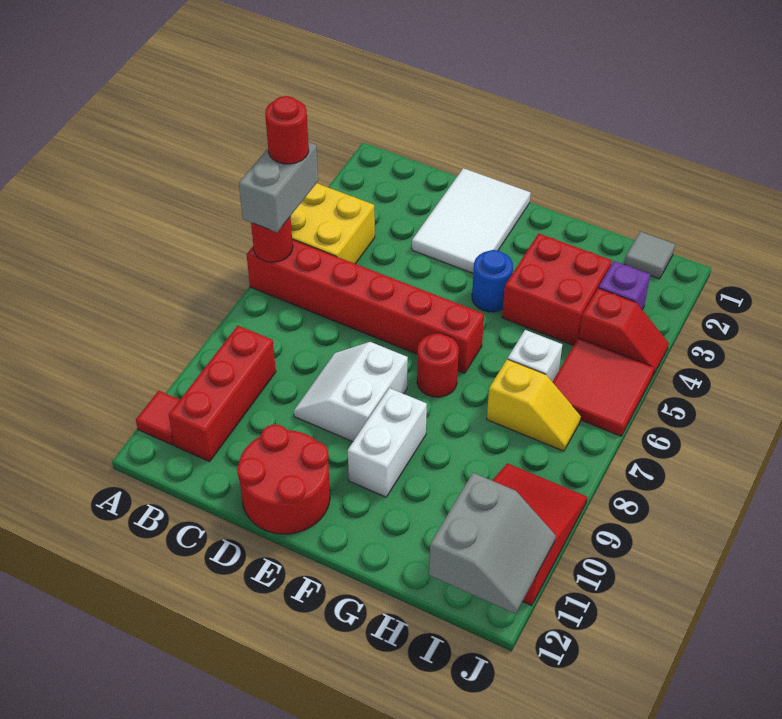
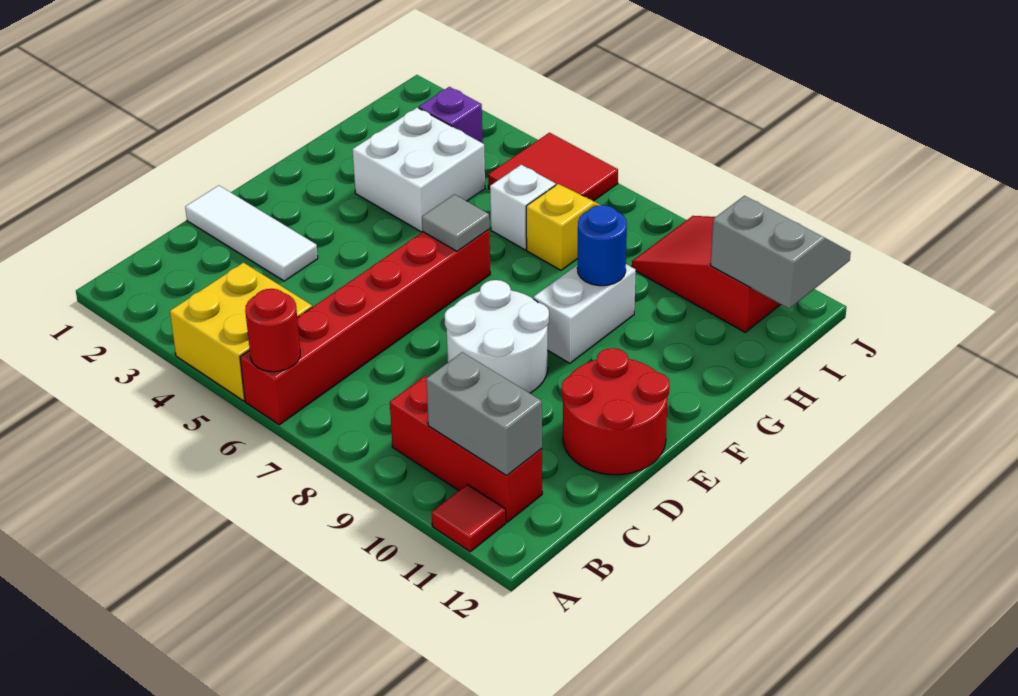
grey 1x2 brick [239,142,318,232] -> grey 1x2 brick moved to [426,352,542,475]
red 1x1 round brick [265,96,309,164] -> none
white 2x3 tile [412,168,531,273] -> white 1x3 tile [185,185,318,281]
white 2x2 slope [294,342,408,442] -> white 2x2 round brick [444,280,549,393]
blue 1x1 round brick [472,250,513,312] -> blue 1x1 round brick moved to [577,205,627,286]
red 1x1 round brick [417,334,459,397] -> none
white 1x2 brick [348,388,427,497] -> white 1x2 brick turned to [534,264,636,363]
red 2x2 brick [502,233,612,346] -> white 2x2 brick [352,108,485,232]
grey 1x1 tile [624,232,675,279] -> grey 1x1 tile moved to [422,194,489,251]
red 1x2 slope [579,288,669,375] -> none

